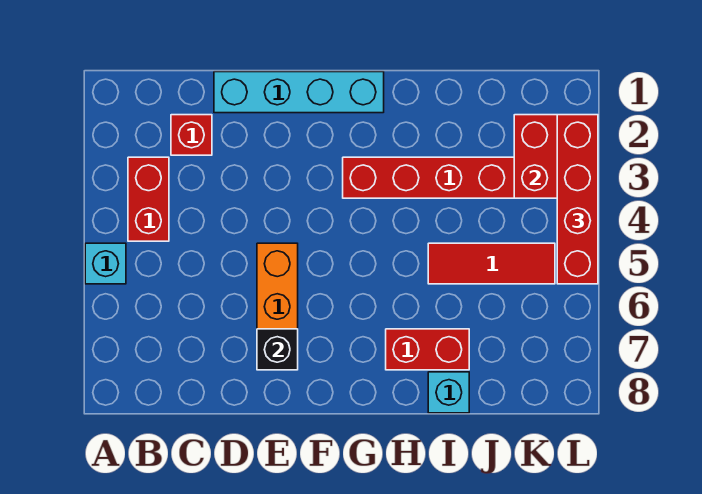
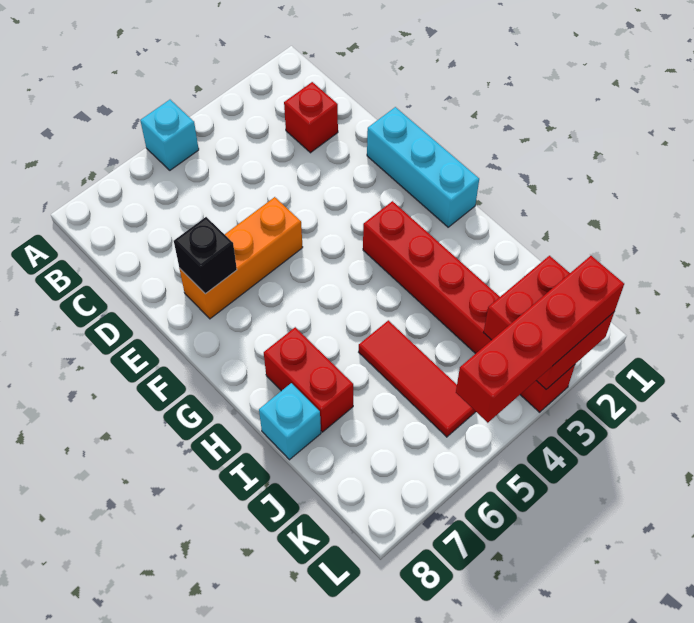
red 1x2 brick [128,157,169,241] -> none
cyan 1x4 brick [214,72,384,113] -> cyan 1x3 brick [367,107,479,227]

